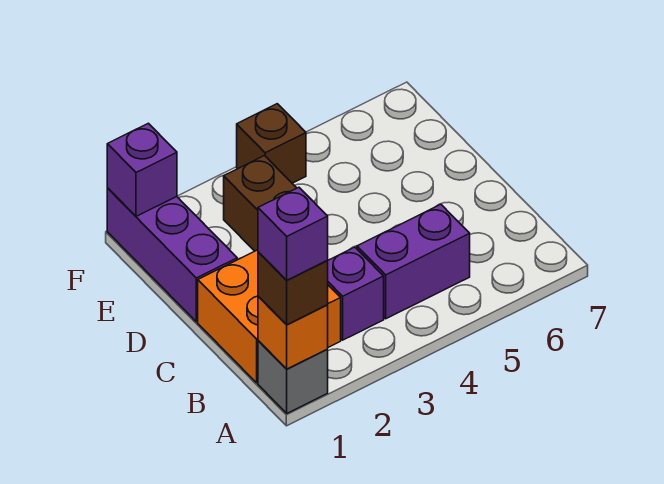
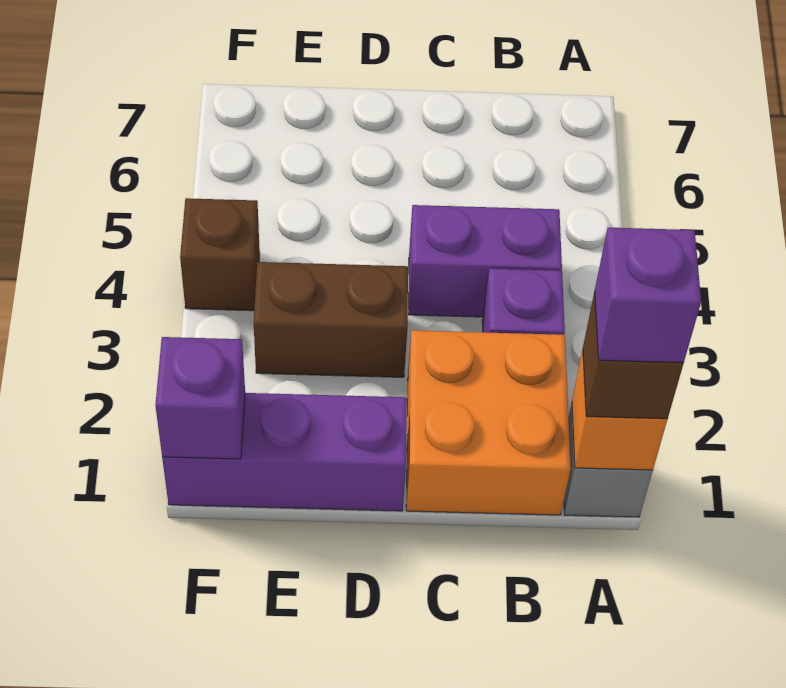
purple 1x2 brick [357,204,470,319] -> purple 1x2 brick turned to [408,205,562,317]

